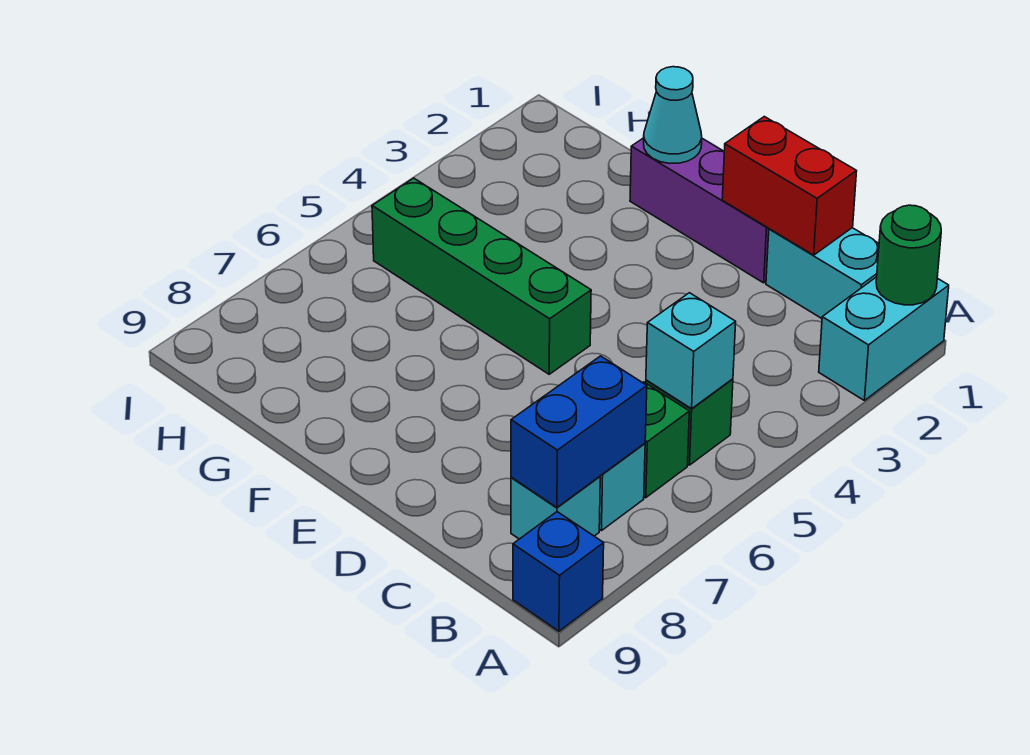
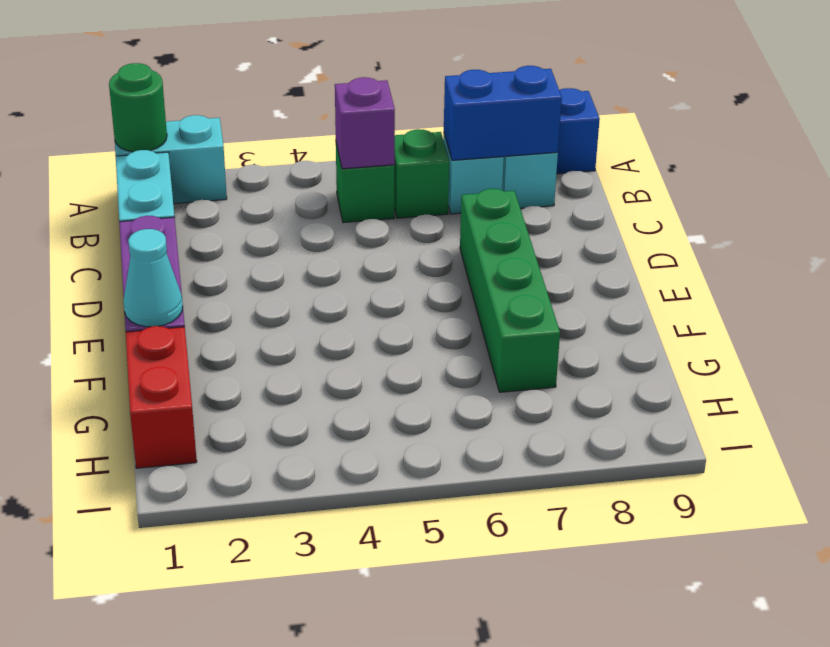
cyan 1x1 brick [646,293,736,409] -> purple 1x1 brick [335,77,395,169]
red 1x2 brick [722,117,857,255] -> red 1x2 brick moved to [126,326,197,468]
green 1x4 brick [372,178,591,374] -> green 1x4 brick moved to [460,189,560,392]

